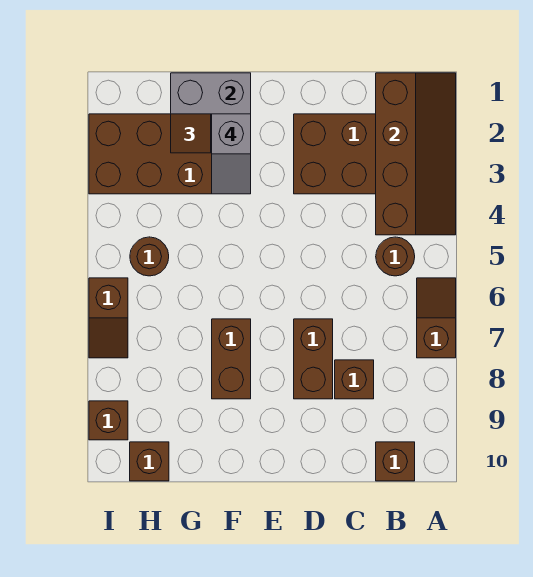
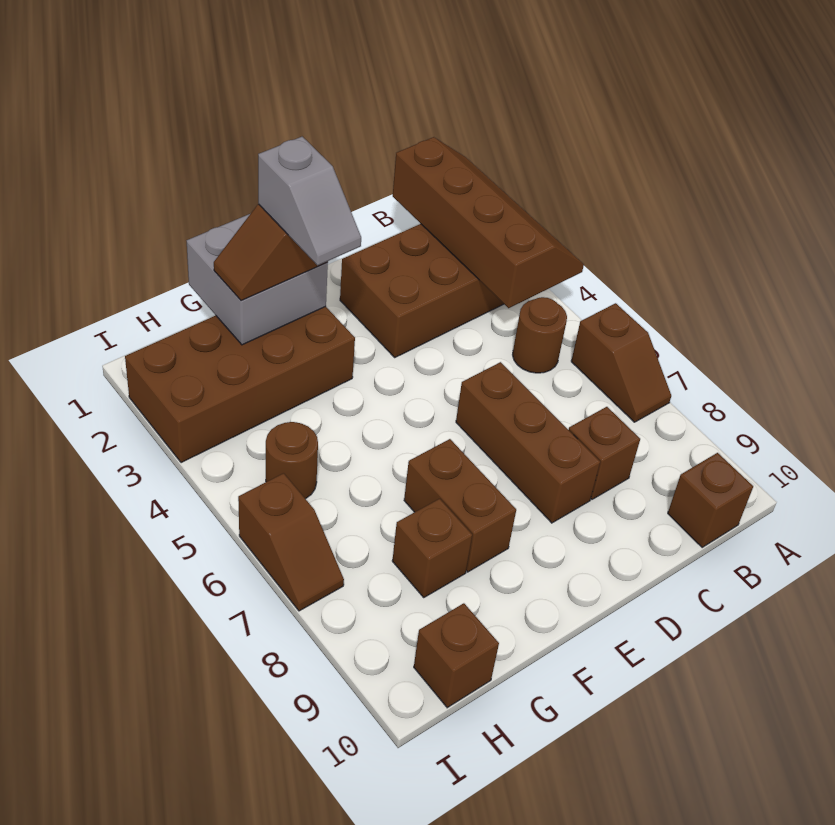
brown 1x2 slope [417,278,456,358] -> brown 1x2 slope turned to [571,303,671,422]
brown 1x2 brick [294,319,333,399] -> brown 1x3 brick [456,362,600,523]
brown 1x1 brick [89,401,128,440] -> brown 1x1 brick moved to [392,499,472,597]

